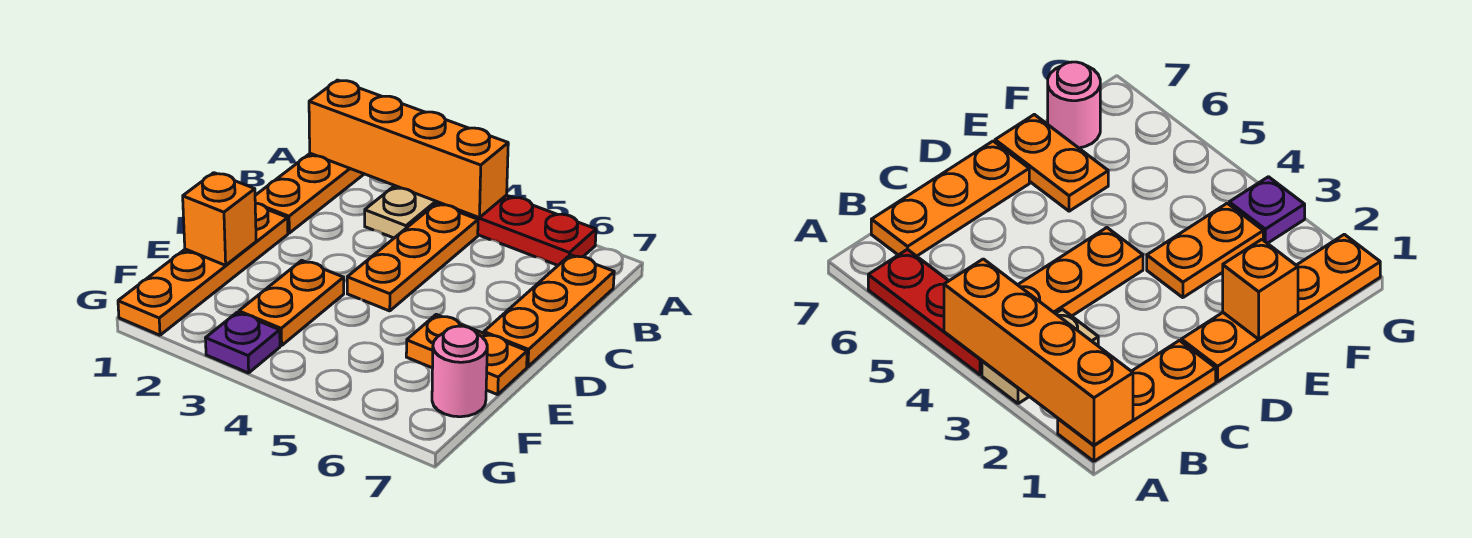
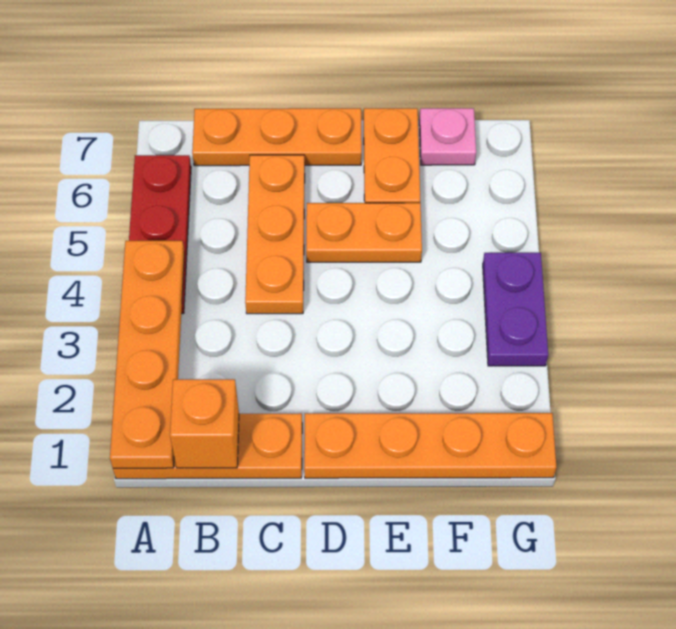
orange 1x4 brick [309,80,508,218] -> orange 1x4 plate [110,241,184,468]
tan 1x2 plate [365,186,438,238] -> none
orange 1x3 plate [347,204,478,311] -> orange 1x3 plate turned to [245,155,305,314]
orange 1x1 brick [183,173,256,265] -> orange 1x1 brick moved to [170,379,239,468]
orange 1x2 plate [239,260,344,346] -> orange 1x2 plate moved to [306,203,422,262]
pink 1x1 round brick [432,326,487,417] -> pink 1x1 plate [419,108,476,165]
purple 1x1 plate [206,312,280,373] -> purple 1x2 plate [483,253,548,366]

